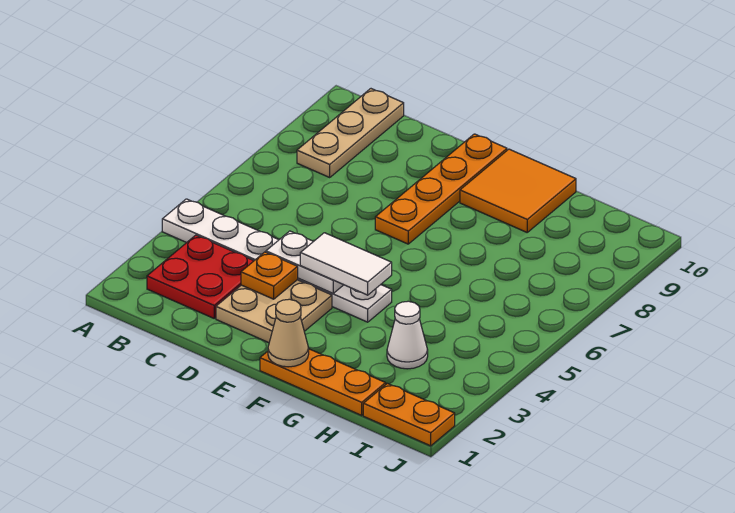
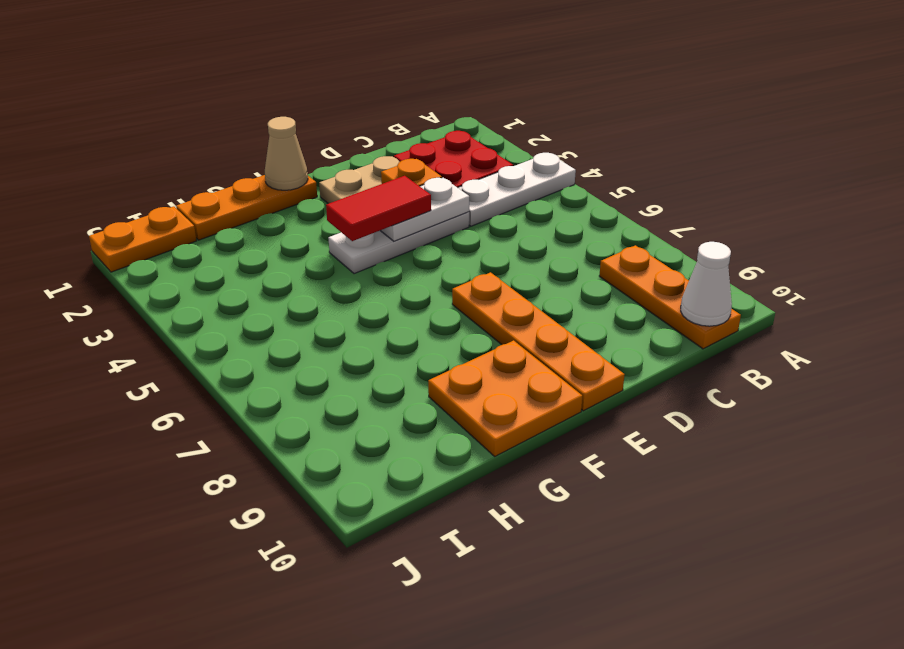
tan 1x3 plate [297,89,404,177] -> orange 1x3 plate [599,245,741,349]
white 1x2 tile [300,233,392,295] -> red 1x2 tile [326,176,431,241]
orange 2x2 tile [460,149,576,232] -> orange 2x2 plate [428,340,582,456]
white 1x1 cone [387,301,428,369] -> white 1x1 cone moved to [681,242,732,326]

